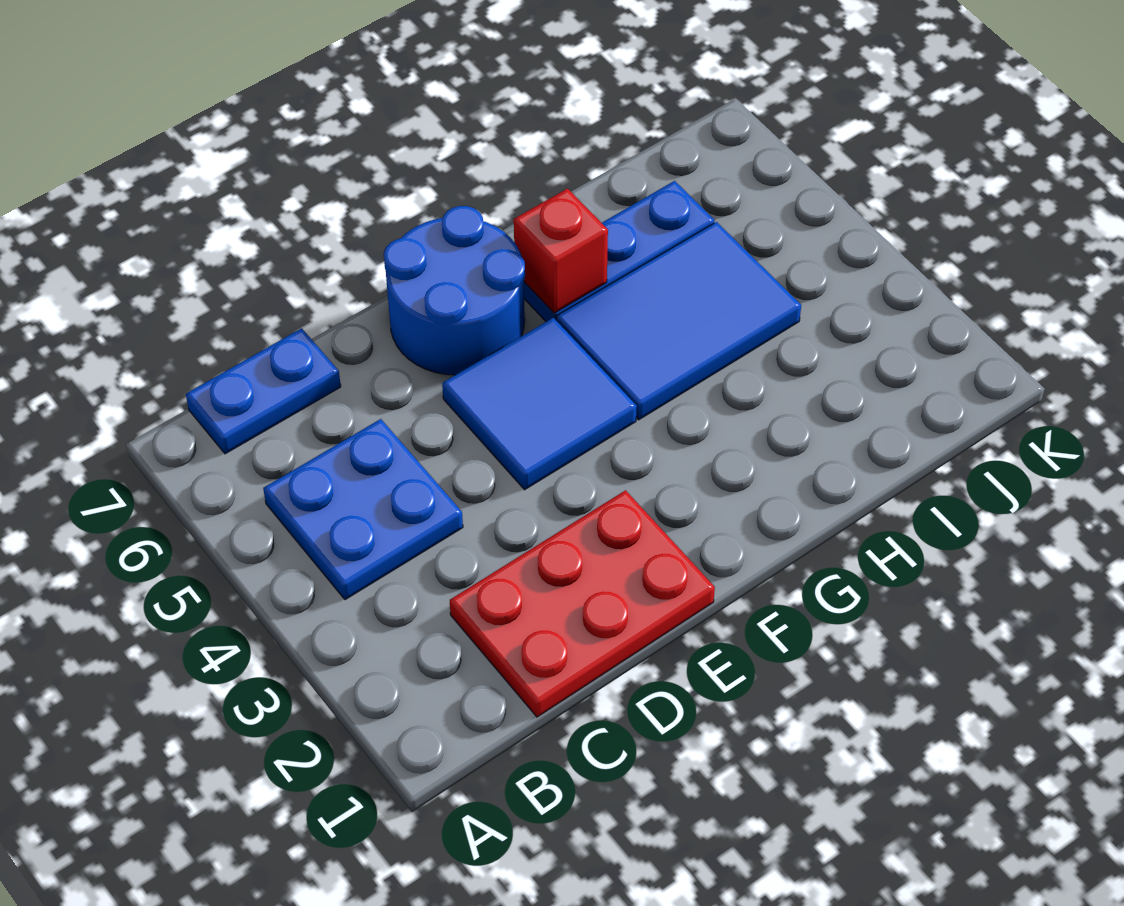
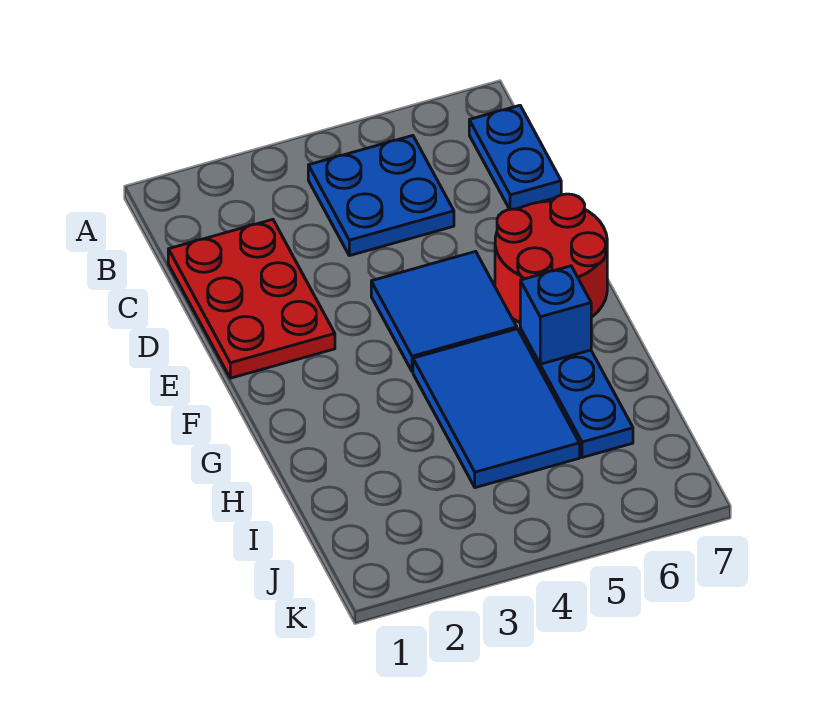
blue 2x2 round brick [384,206,525,375] -> red 2x2 round brick [495,194,607,322]
red 1x1 brick [514,189,608,313] -> blue 1x1 brick [520,266,591,364]

